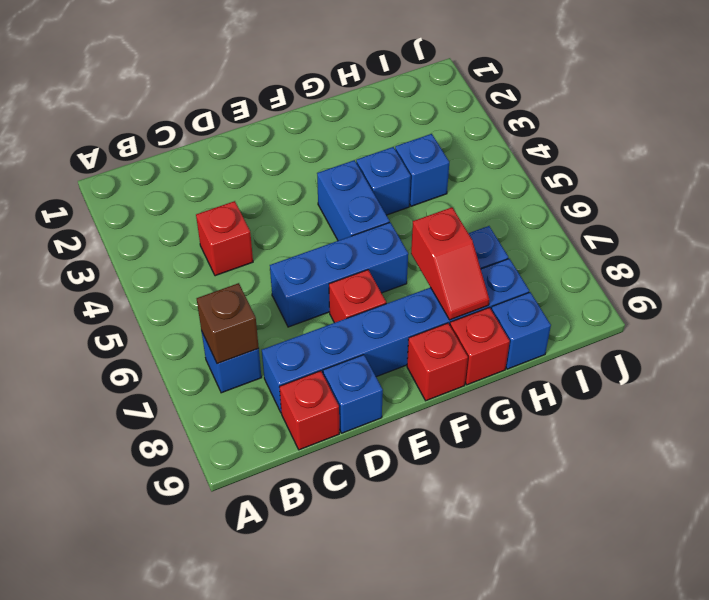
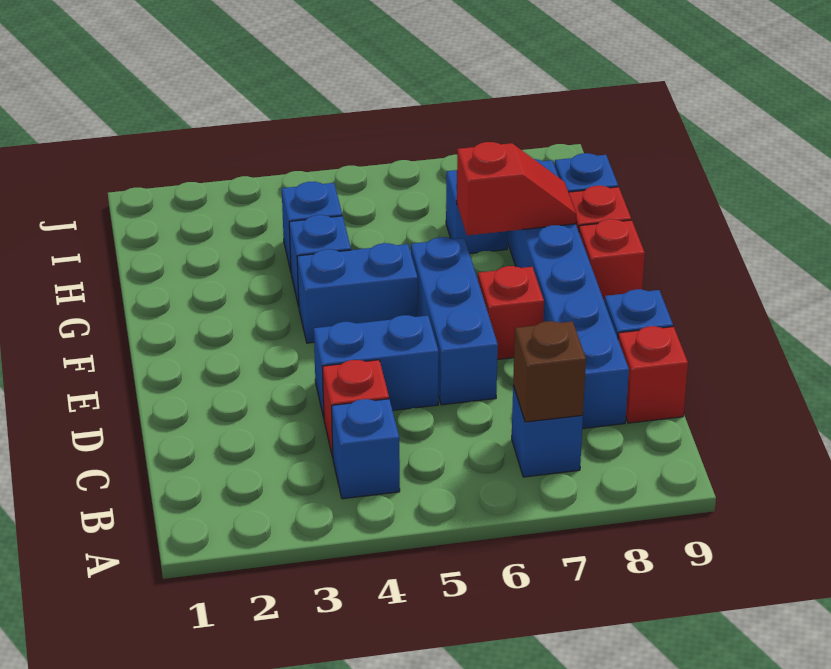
none -> blue 1x1 brick [332,399,400,499]
none -> blue 1x2 brick [314,315,439,418]

